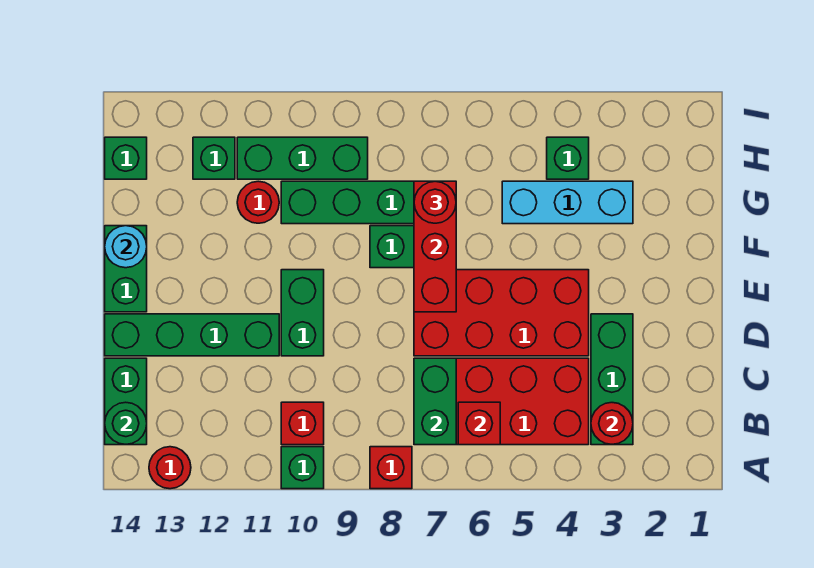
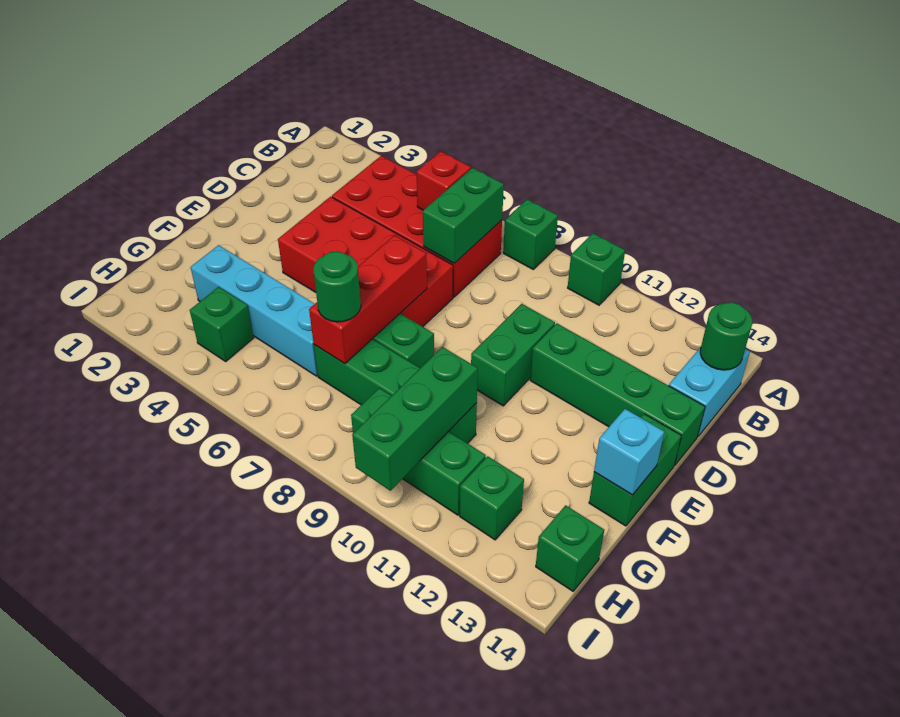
red 1x1 brick [370,447,412,489] -> green 1x1 brick [503,199,558,269]
red 1x1 round brick [149,447,191,489] -> none
green 1x3 brick [591,314,633,445] -> green 1x3 brick moved to [352,347,478,491]
red 1x1 round brick [591,403,633,444] -> none
red 1x1 brick [281,402,324,445] -> none
green 1x2 brick [105,358,147,445] -> cyan 1x2 brick [669,347,750,437]
cyan 1x1 round brick [105,226,147,268] -> cyan 1x1 brick [594,409,664,495]
cyan 1x3 brick [502,181,633,224] -> cyan 1x4 brick [191,245,318,376]
red 1x1 round brick [414,181,456,223] -> green 1x1 round brick [313,251,361,322]
red 1x1 round brick [237,181,279,223] -> none

